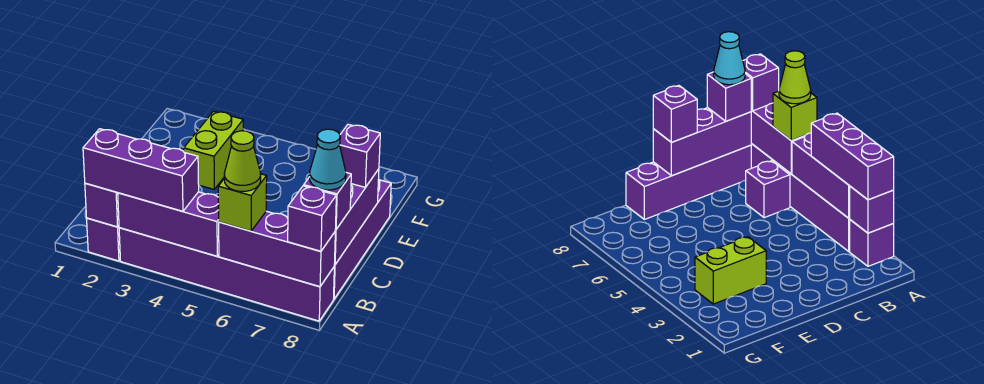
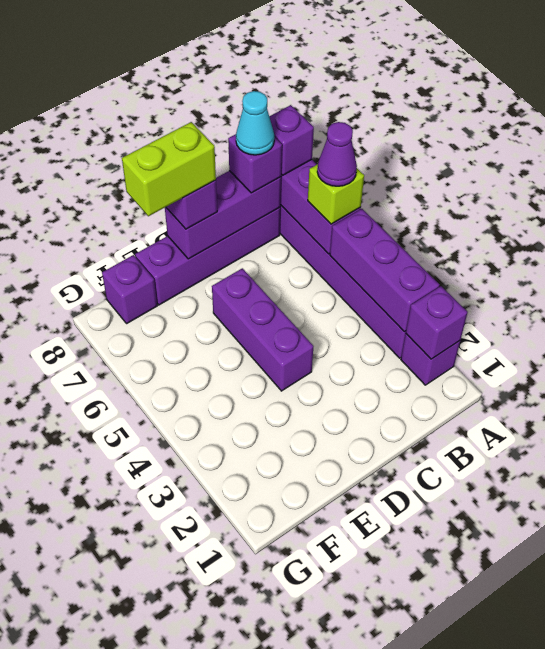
purple 1x3 brick [83,129,199,211] -> purple 1x3 brick moved to [212,268,313,391]
lime 1x1 cone [224,131,261,191] -> purple 1x1 cone [317,122,357,186]
purple 1x1 brick [746,161,790,218] -> purple 1x1 brick moved to [102,255,157,324]
lime 1x2 brick [184,111,243,189] -> lime 1x2 brick moved to [122,122,216,216]

